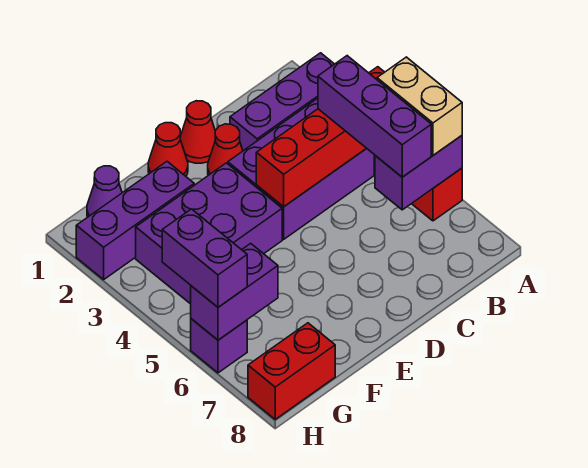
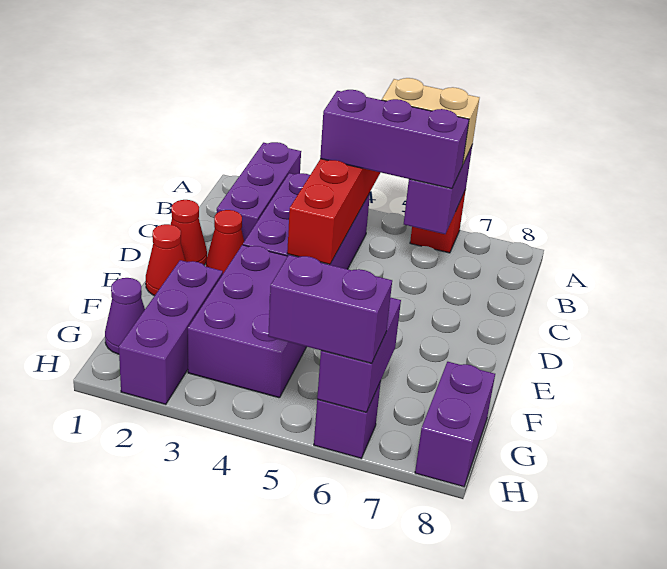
red 1x2 brick [248,323,335,419] -> purple 1x2 brick [415,362,495,487]

